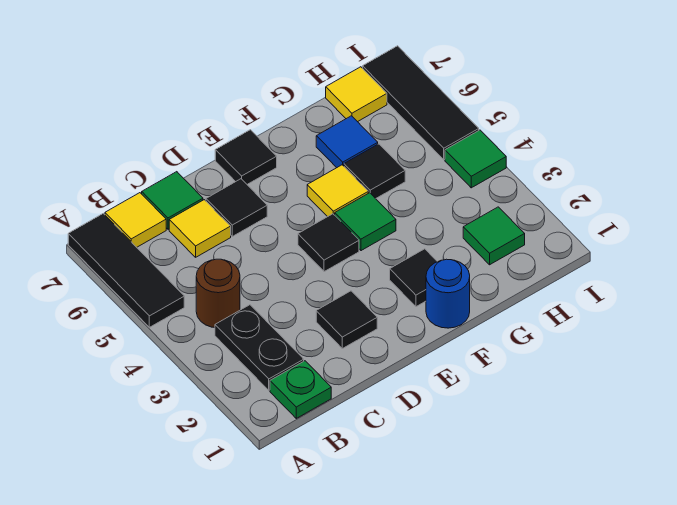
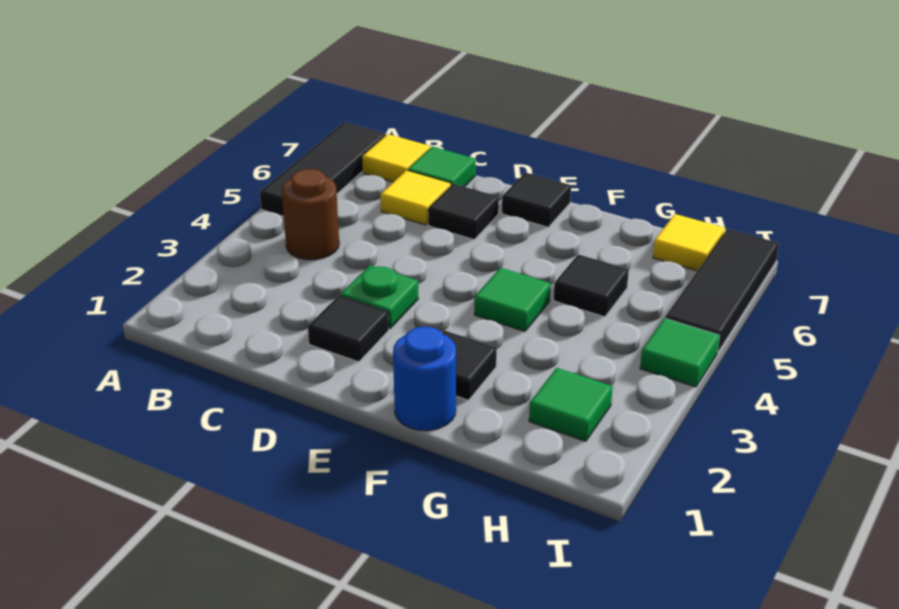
green 1x1 plate [270,361,331,418] -> green 1x1 plate moved to [340,265,418,329]
black 1x2 plate [215,305,304,390] -> none
black 1x1 tile [298,214,359,272] -> none
yellow 1x1 tile [307,165,368,217] -> none
blue 1x1 tile [316,116,378,168] -> none

